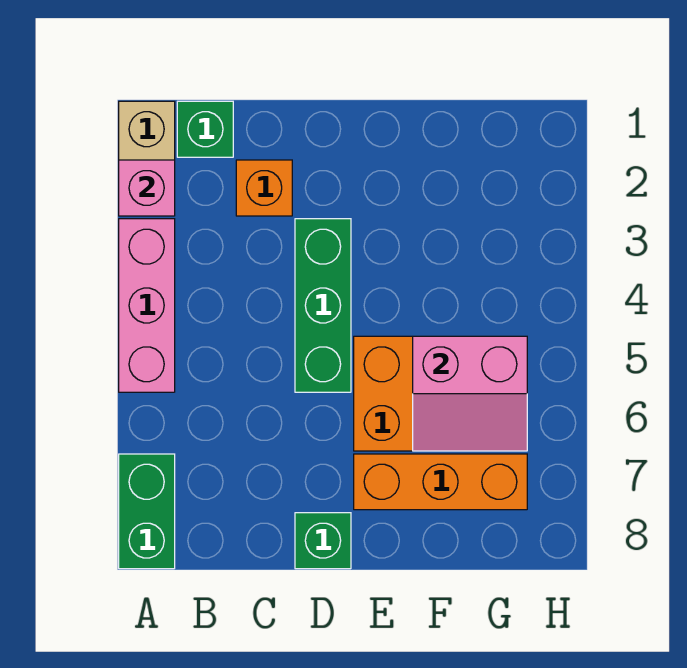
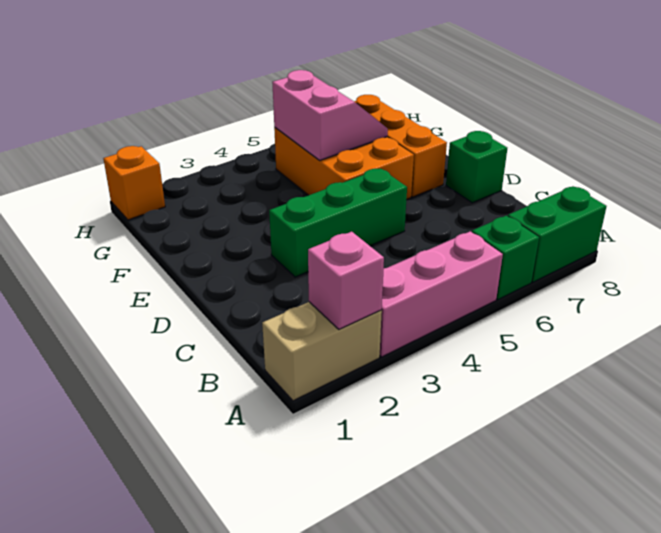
green 1x1 brick [177,101,233,157] -> green 1x1 brick moved to [472,216,539,300]
orange 1x1 brick [236,160,292,216] -> orange 1x1 brick moved to [103,146,165,220]

